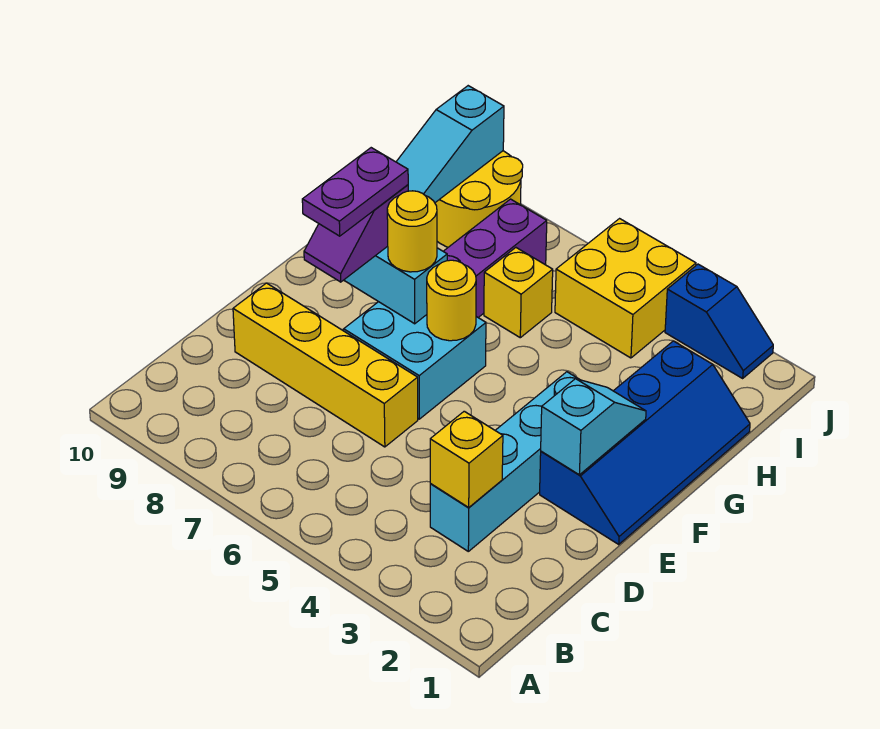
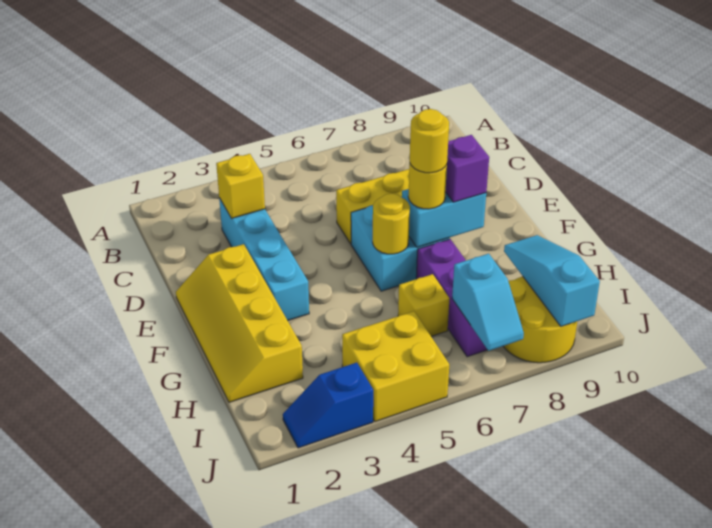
blue 2x4 slope [540,341,750,544] -> yellow 2x4 slope [176,244,303,402]
cyan 1x2 slope [541,379,646,475] -> cyan 1x2 slope moved to [452,254,524,351]
purple 1x2 plate [302,148,408,236] -> none
none -> yellow 1x1 round brick [410,109,449,173]

